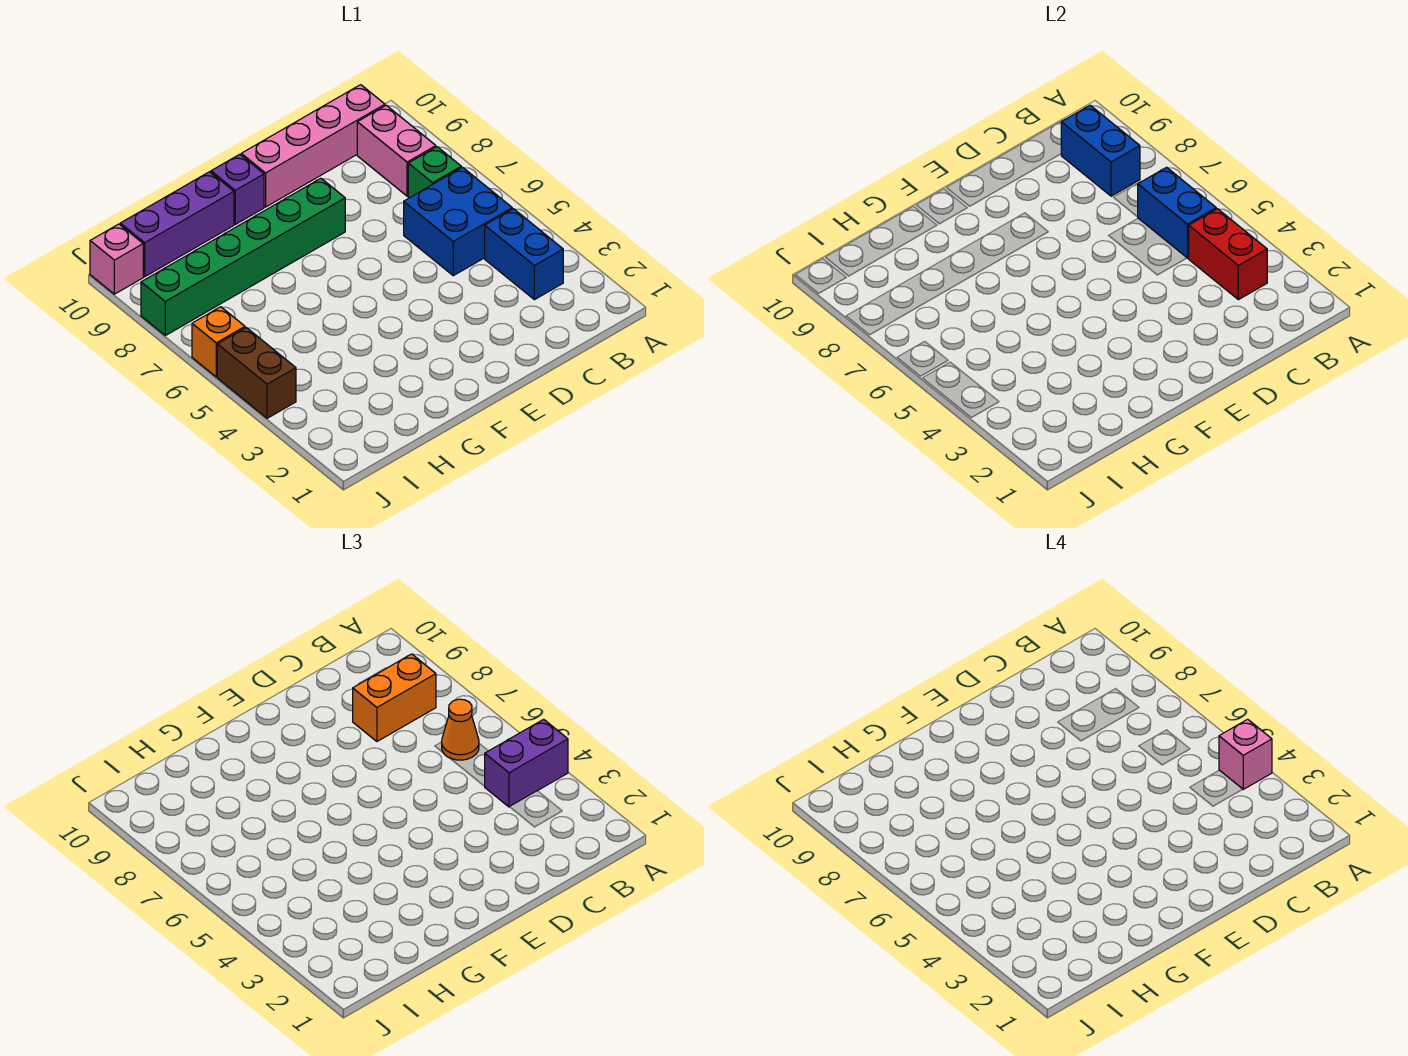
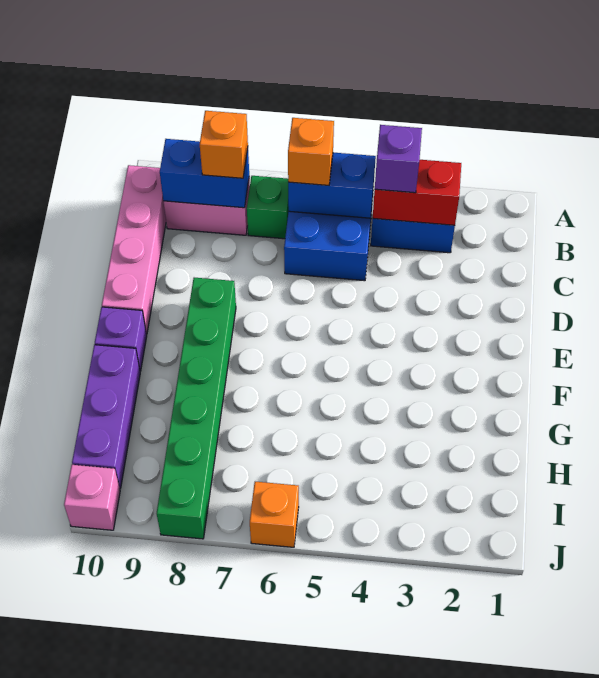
purple 1x2 brick [485,719,568,807] -> purple 1x1 brick [375,125,422,193]
pink 1x1 brick [1219,719,1272,789] -> none
orange 1x1 cone [442,699,479,760] -> orange 1x1 brick [288,118,334,185]
orange 1x2 brick [353,654,436,741] -> orange 1x1 brick [200,111,248,178]
brown 1x2 brick [217,328,296,418] -> none

